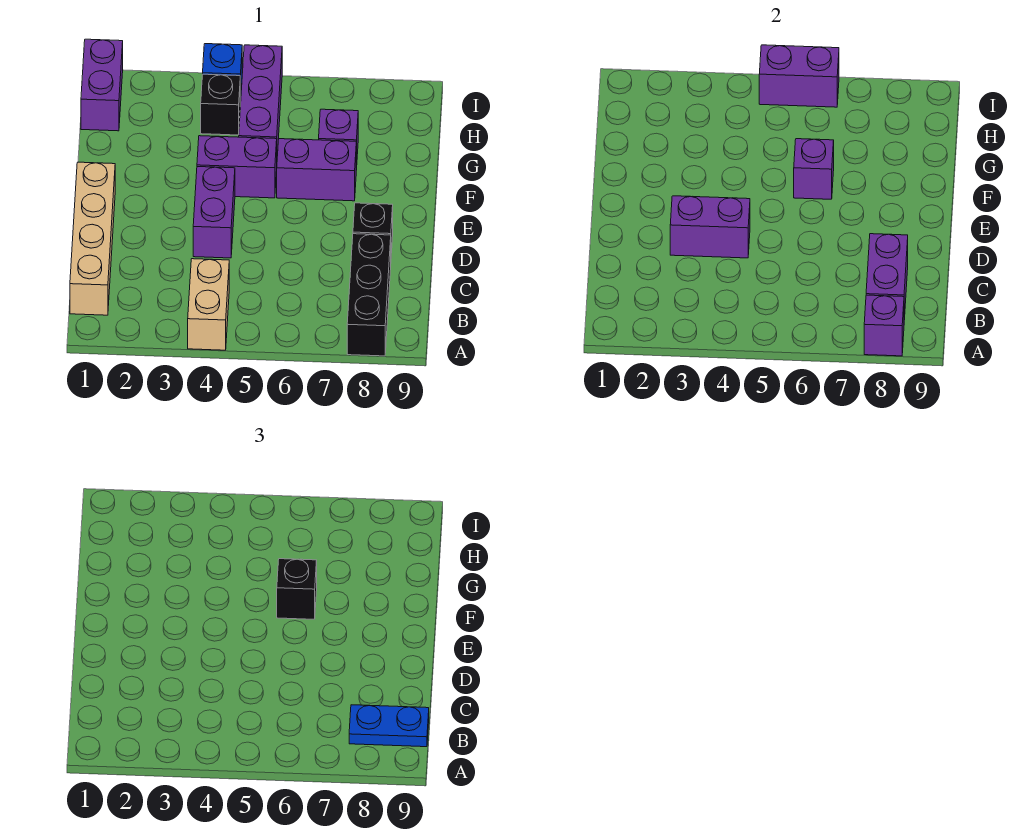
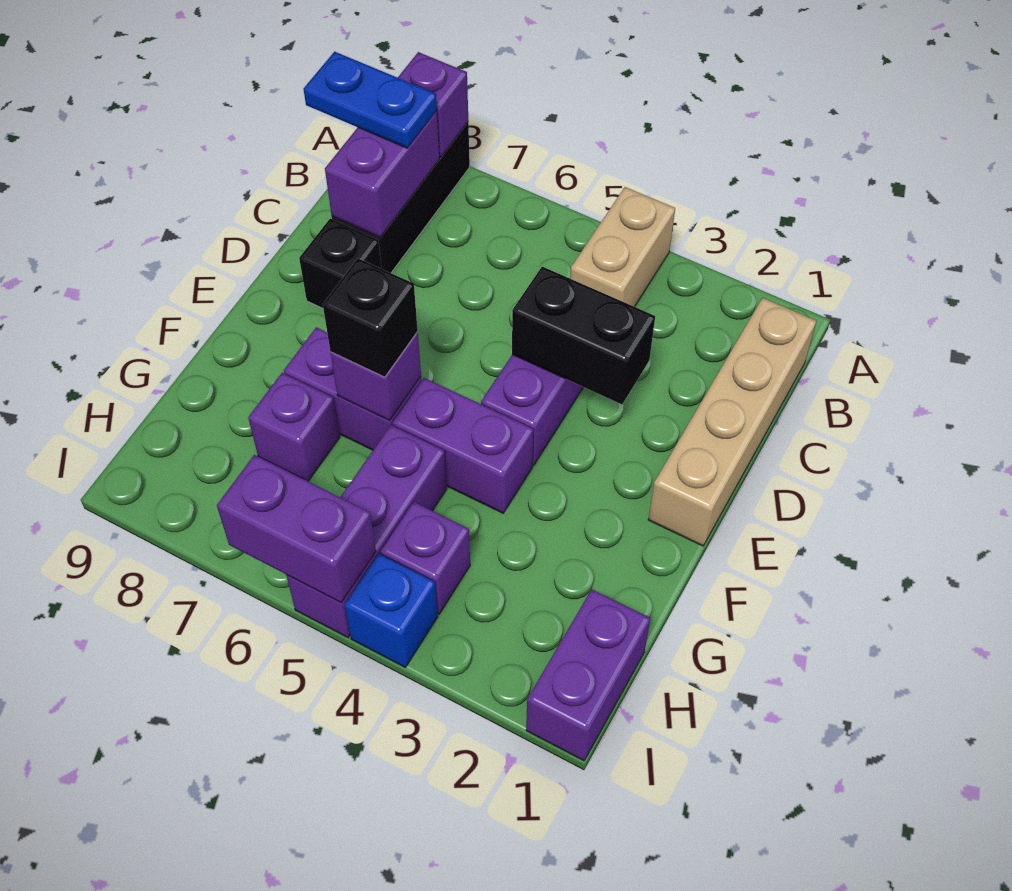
purple 1x2 brick [670,196,750,258] -> black 1x2 brick [512,267,655,404]
black 1x1 brick [201,74,240,135] -> purple 1x1 brick [381,502,470,614]

